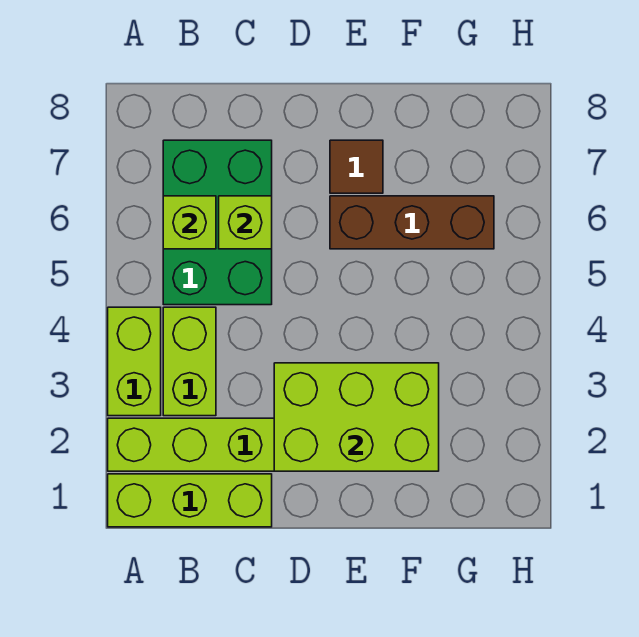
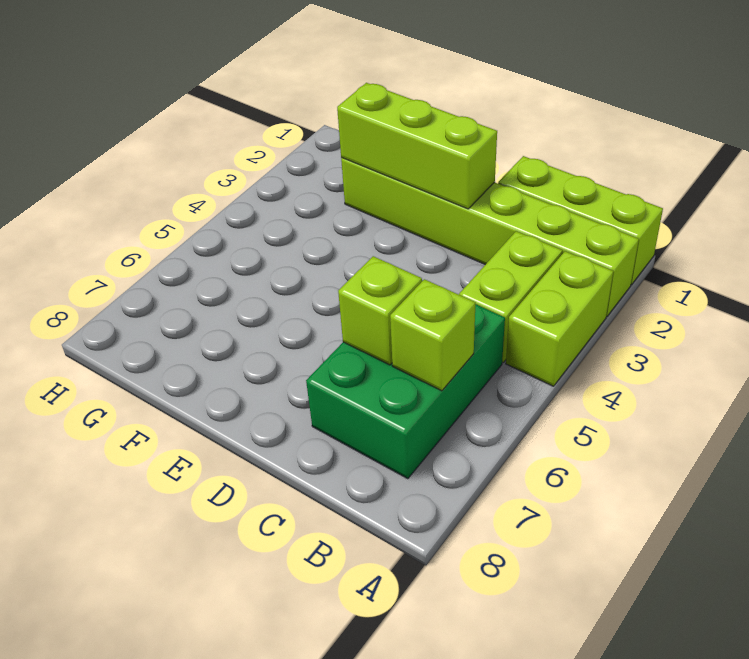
lime 2x3 brick [274,363,439,471] -> lime 1x3 brick [337,83,497,209]
brown 1x3 brick [330,196,494,249] -> none
brown 1x1 tile [330,140,383,193] -> none

